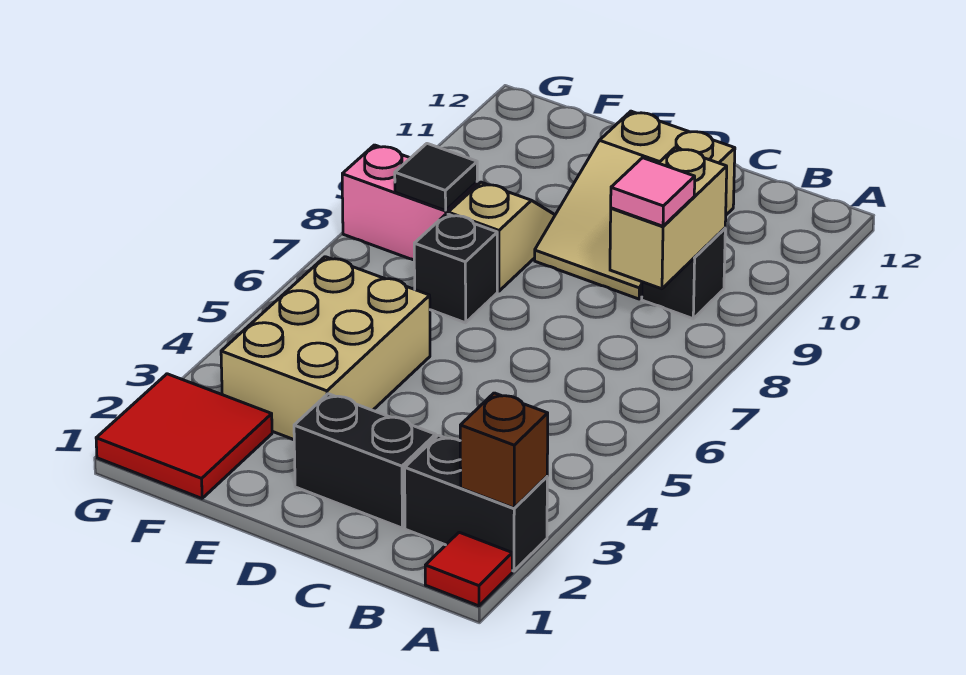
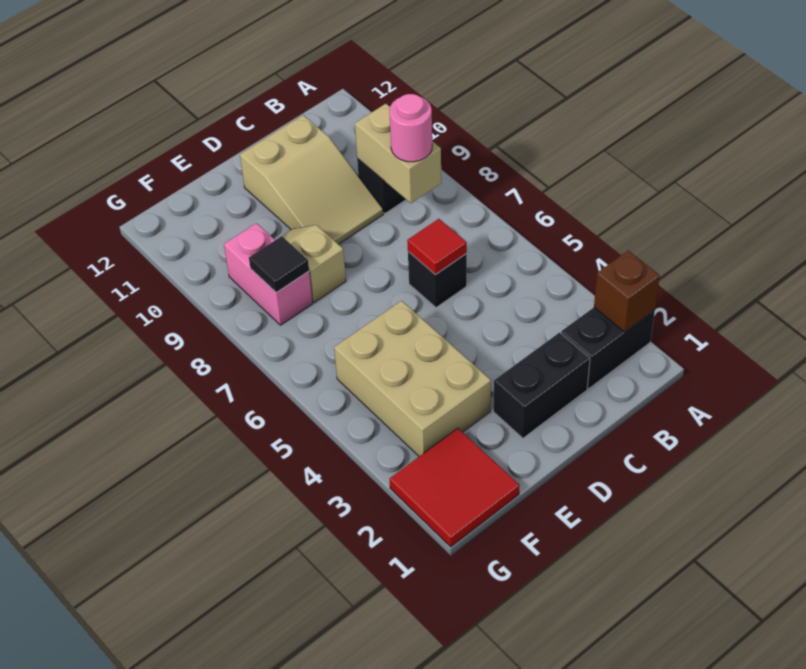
red 1x1 tile [425,532,512,606] -> red 1x1 tile moved to [407,219,467,275]
pink 1x1 tile [611,158,695,226] -> pink 1x1 round brick [389,94,432,162]
black 1x1 brick [414,214,497,323] -> black 1x1 brick moved to [408,252,467,308]
pink 1x2 brick [342,145,477,260] -> pink 1x2 brick turned to [224,223,313,325]

